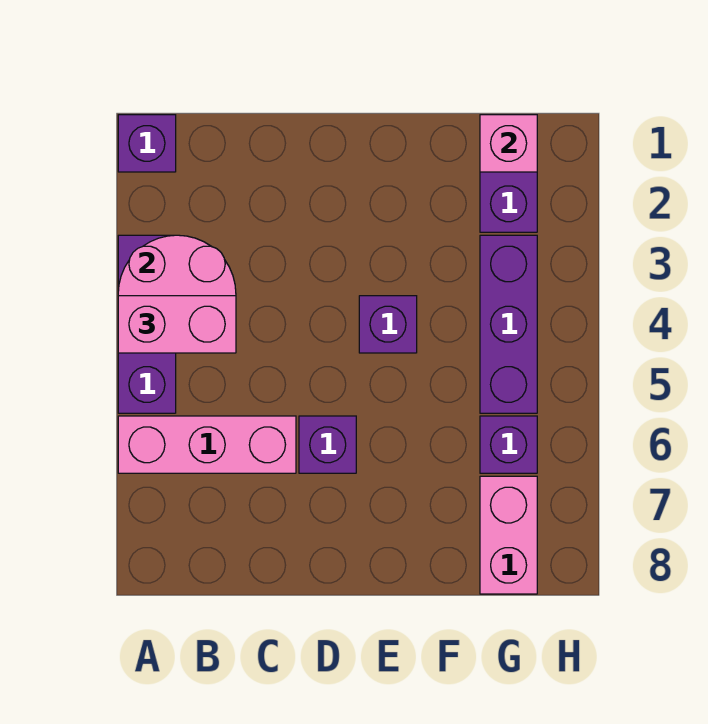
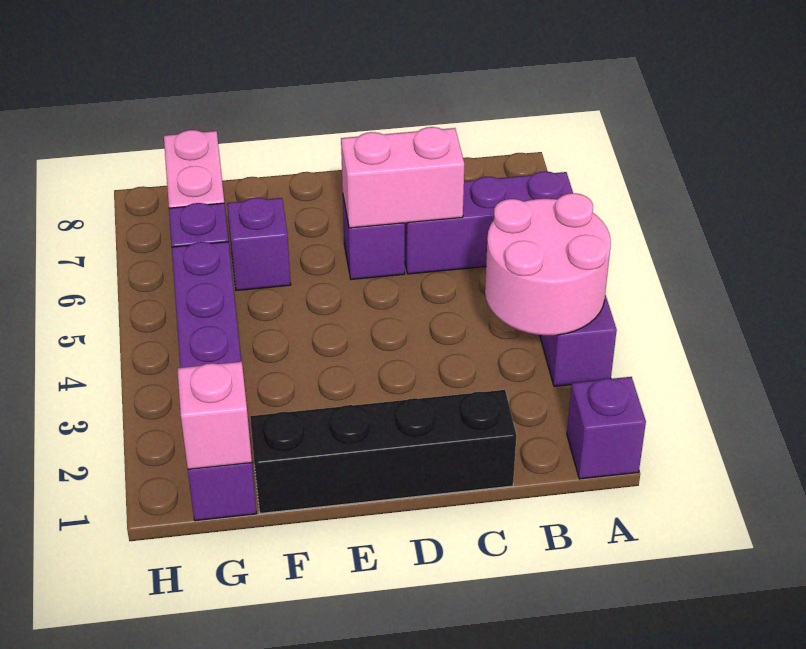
pink 1x2 brick [118,296,236,353] -> pink 1x2 brick moved to [341,127,464,228]
pink 1x3 brick [118,416,296,473] -> purple 1x3 brick [405,171,573,274]
none -> black 1x4 brick [250,390,517,514]
purple 1x1 brick [359,296,417,353] -> purple 1x1 brick moved to [227,198,291,291]

